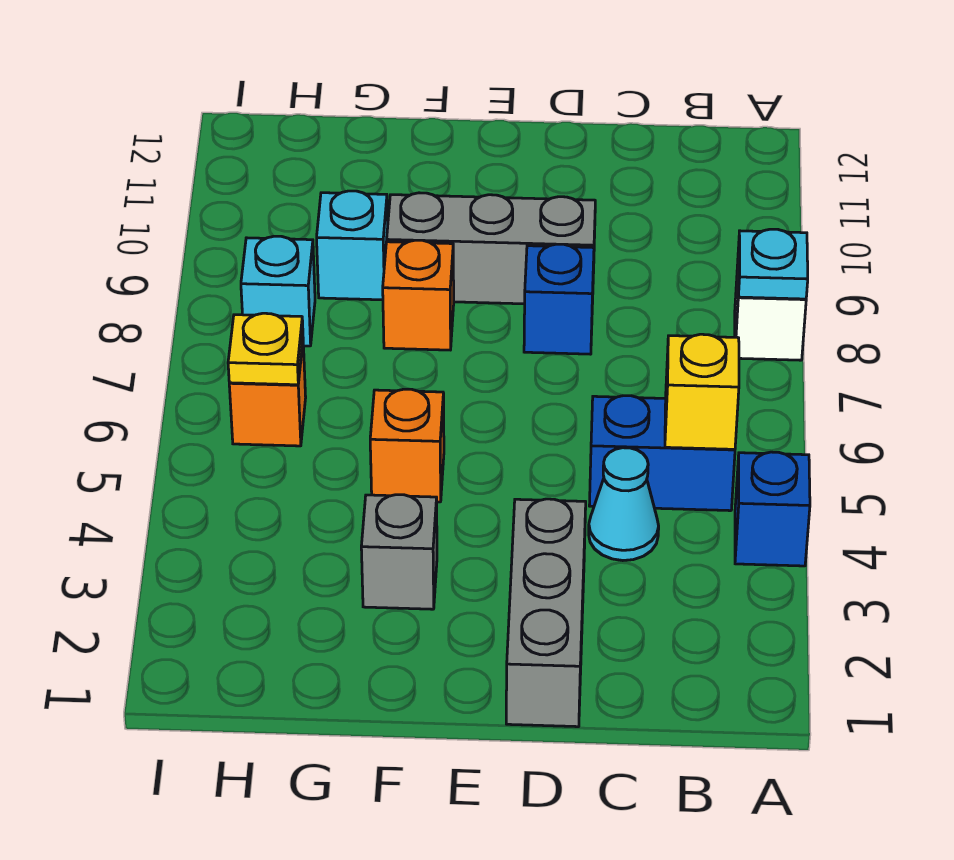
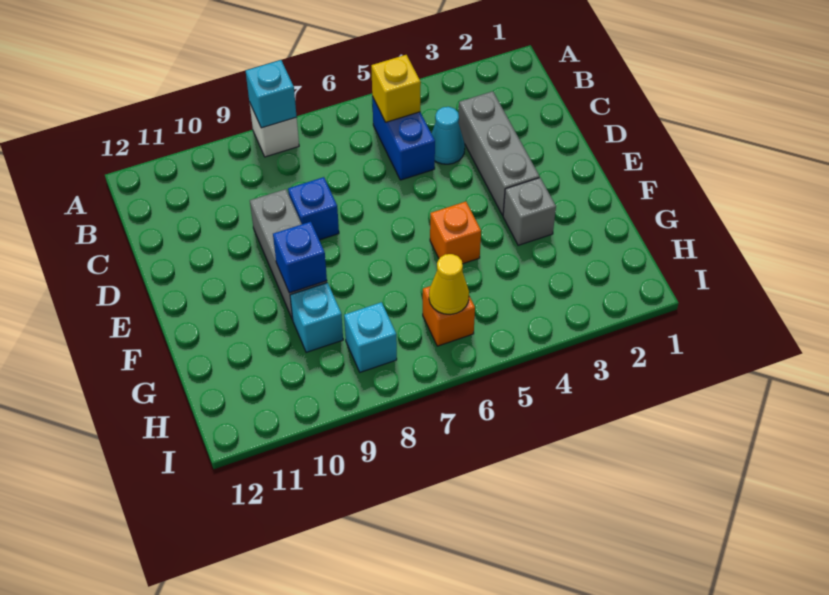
blue 1x1 brick [735,452,810,566] -> blue 1x1 brick moved to [273,222,327,293]
cyan 1x1 plate [738,229,808,299] -> cyan 1x1 brick [246,60,297,128]
grey 1x3 brick [506,499,586,727] -> grey 1x3 brick turned to [458,91,540,215]
orange 1x1 brick [383,240,454,350] -> none
yellow 1x1 plate [228,313,303,385] -> yellow 1x1 cone [429,254,469,314]

